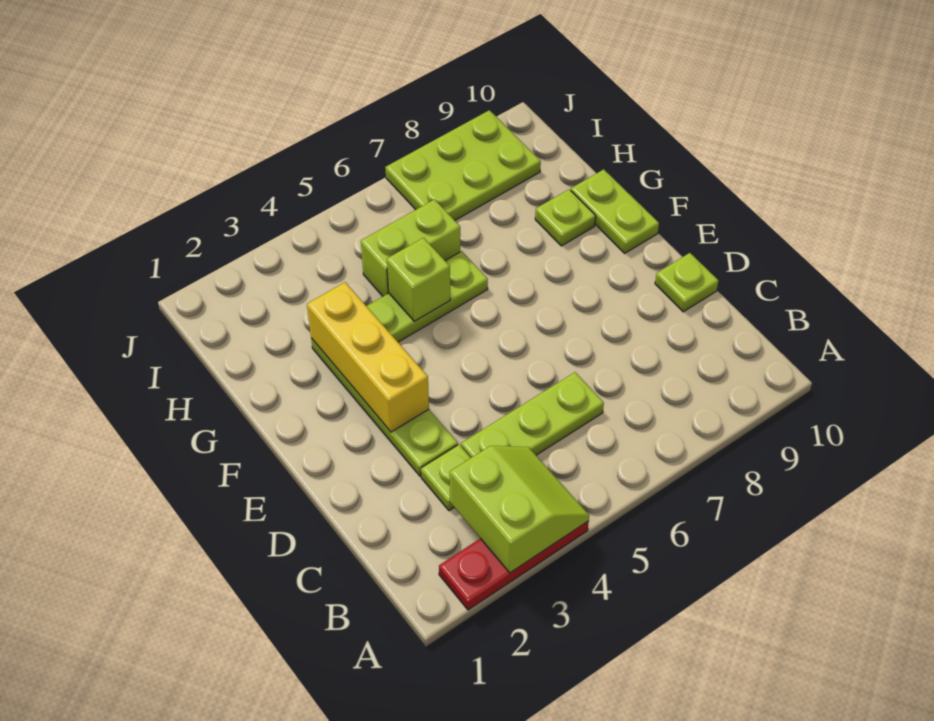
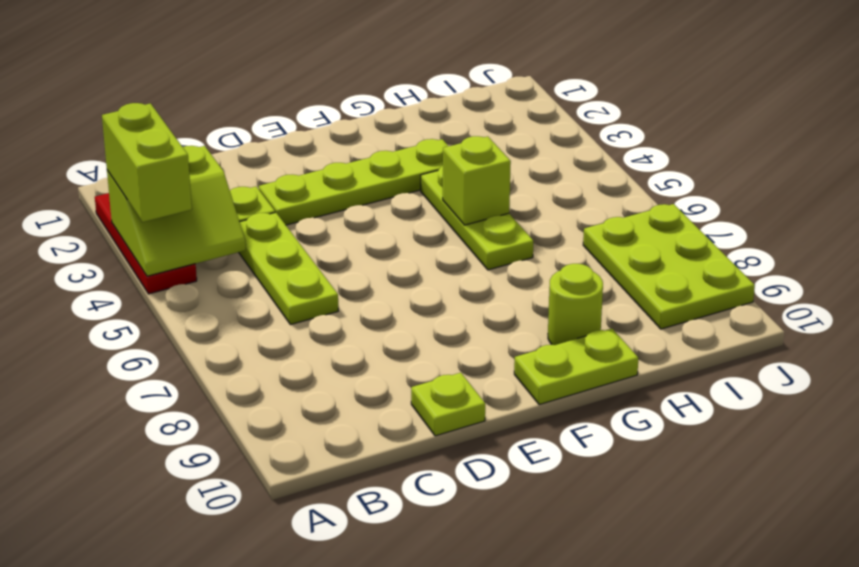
yellow 1x3 brick [307,282,429,432] -> none
lime 1x1 plate [535,189,596,246] -> lime 1x1 round brick [548,264,603,345]
lime 1x2 brick [361,199,460,296] -> lime 1x2 brick moved to [102,103,192,222]

